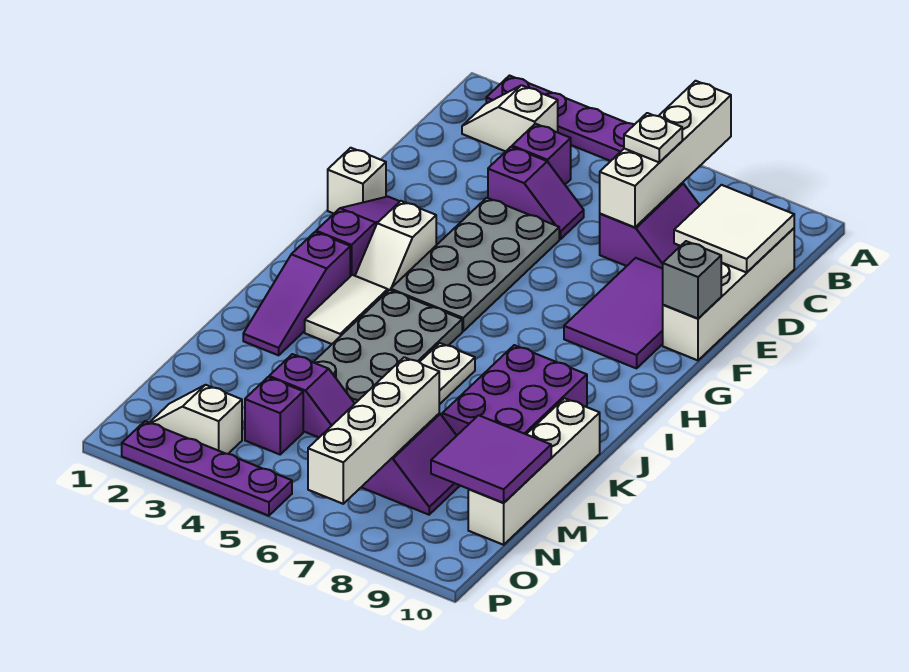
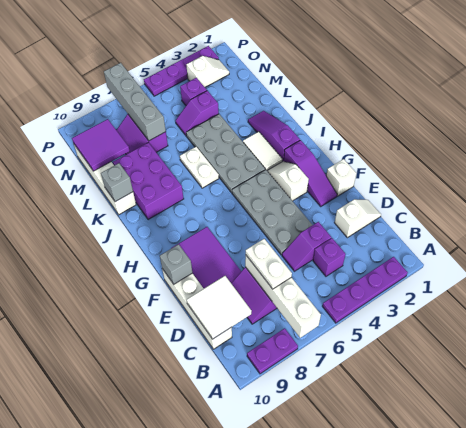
none -> purple 1x2 plate [247,328,298,374]
white 1x2 slope [462,85,558,151] -> white 1x2 slope moved to [335,199,381,238]
white 1x1 plate [624,113,682,162] -> white 1x2 plate [246,239,292,289]
none -> grey 1x1 brick [101,163,133,202]
white 1x4 brick [308,357,439,504] -> grey 1x4 brick [104,63,166,141]

